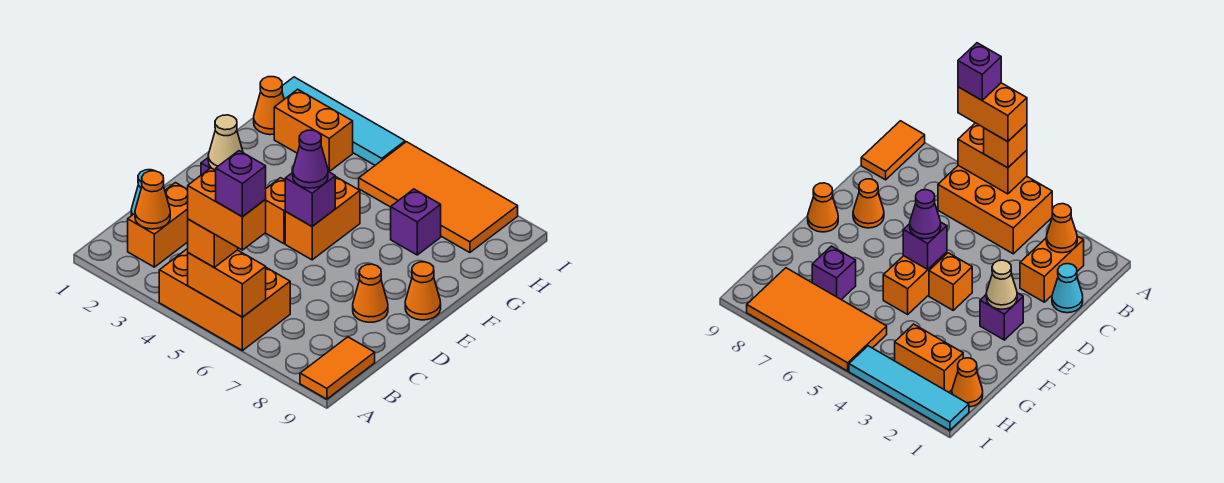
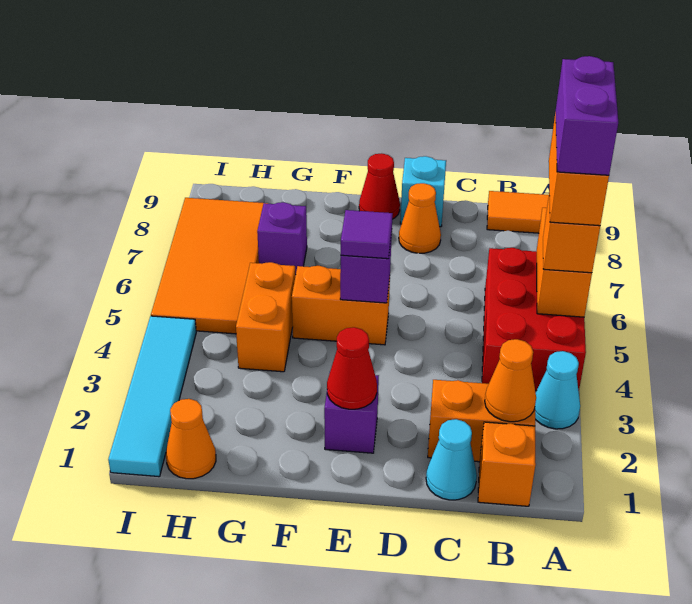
none -> cyan 1x1 cone [535,351,580,429]
orange 2x3 brick [159,248,290,351] -> red 2x3 brick [482,248,586,391]
purple 1x1 brick [216,151,266,217] -> purple 1x2 brick [555,56,618,175]
none -> cyan 1x1 brick [400,156,446,227]
tan 1x1 cone [208,115,243,170] -> red 1x1 cone [327,327,377,409]
orange 1x1 brick [265,178,286,244] -> orange 1x1 brick moved to [478,422,536,506]
purple 1x1 cone [293,130,328,188] -> purple 1x1 tile [341,210,393,259]
orange 1x1 cone [405,262,441,320] -> red 1x1 cone [359,153,400,219]
orange 1x2 brick [274,89,353,172] -> orange 1x2 brick moved to [236,262,295,372]

